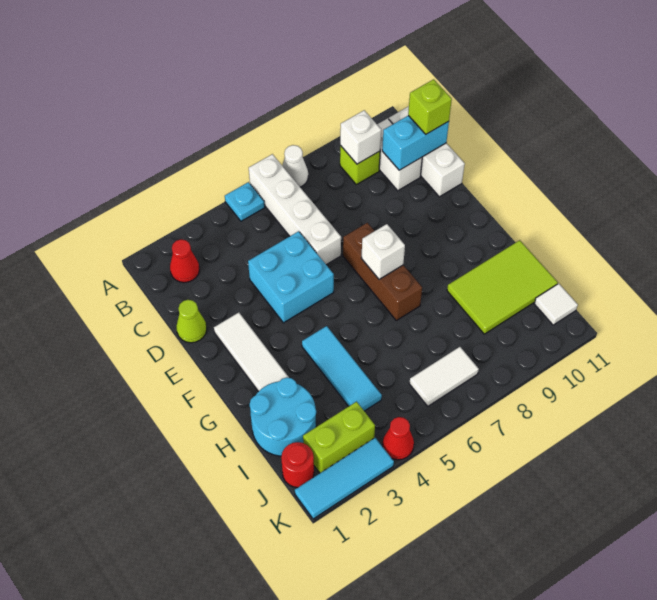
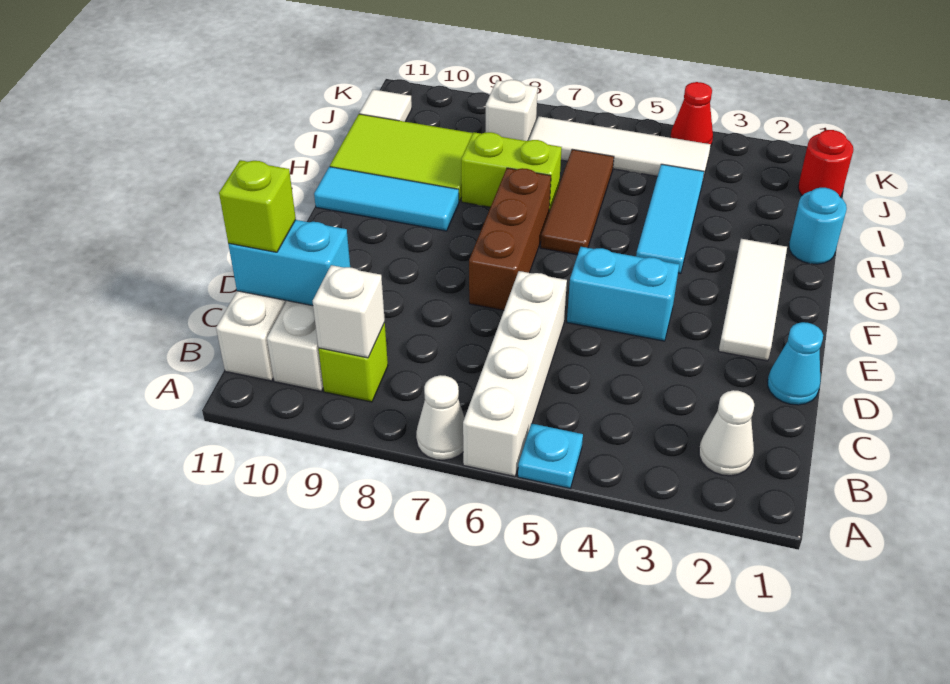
red 1x1 cone [170,239,199,283] -> white 1x1 cone [699,390,754,476]
lime 1x1 cone [176,300,207,343] -> cyan 1x1 cone [768,322,823,405]
cyan 2x2 brick [248,231,334,323] -> cyan 1x2 brick [567,247,679,341]
white 1x1 brick [361,224,405,279] -> white 1x1 brick moved to [486,80,538,141]
none -> brown 1x3 tile [541,149,614,255]
cyan 2x2 round brick [250,377,316,456] -> cyan 1x1 round brick [789,188,847,264]
lime 1x2 brick [303,402,375,473] -> lime 1x2 brick moved to [461,132,562,211]
white 1x2 tile [409,347,479,406] -> white 1x4 tile [529,116,711,179]
cyan 1x3 tile [295,438,394,519] -> cyan 1x3 tile moved to [314,167,459,231]

